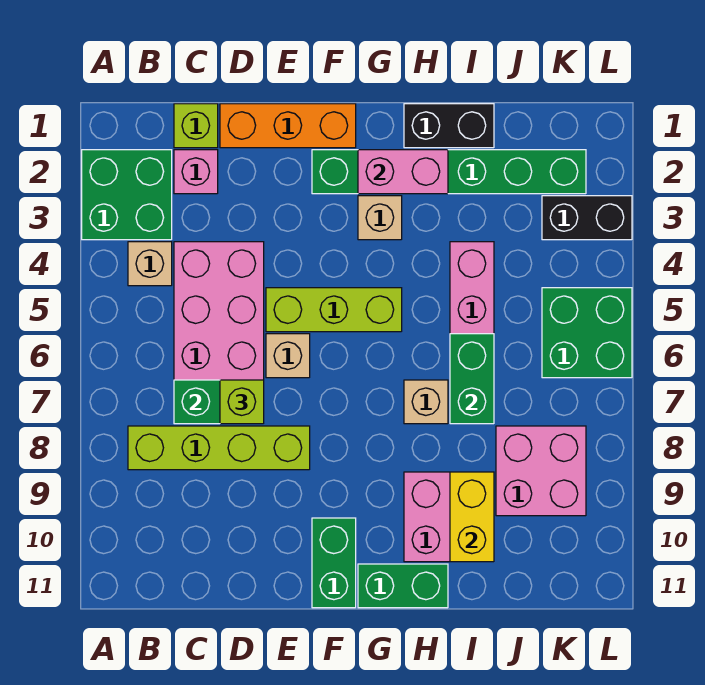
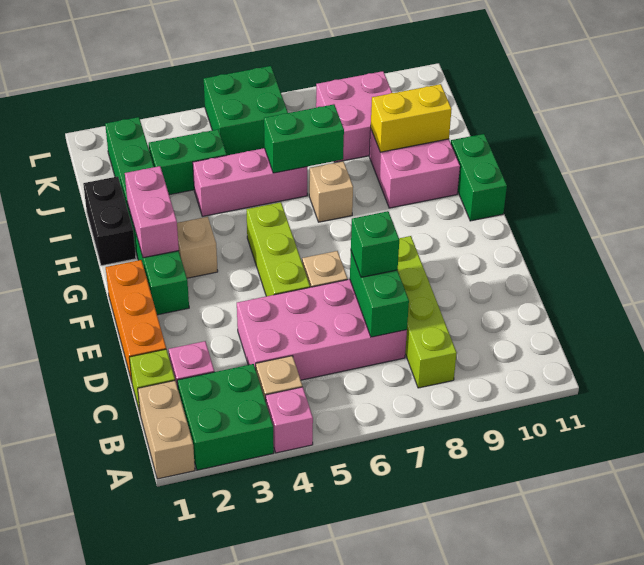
none -> tan 1x2 brick [138,381,195,479]
none -> pink 1x1 brick [266,387,313,453]
lime 1x1 brick [220,380,264,424] -> green 1x1 brick [351,211,399,277]
green 1x2 brick [312,518,356,608] -> green 1x2 brick moved to [149,129,227,195]
black 1x2 brick [542,196,632,240] -> none

